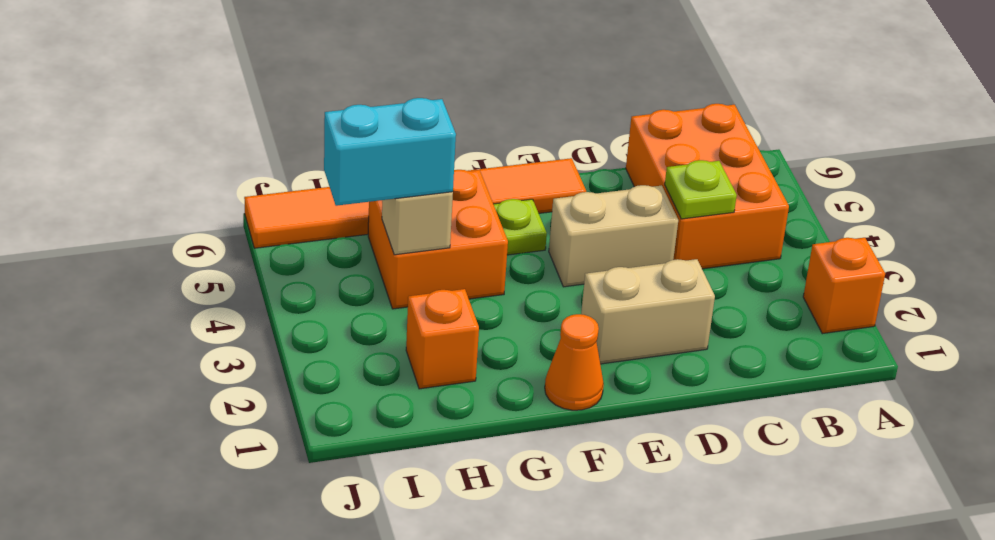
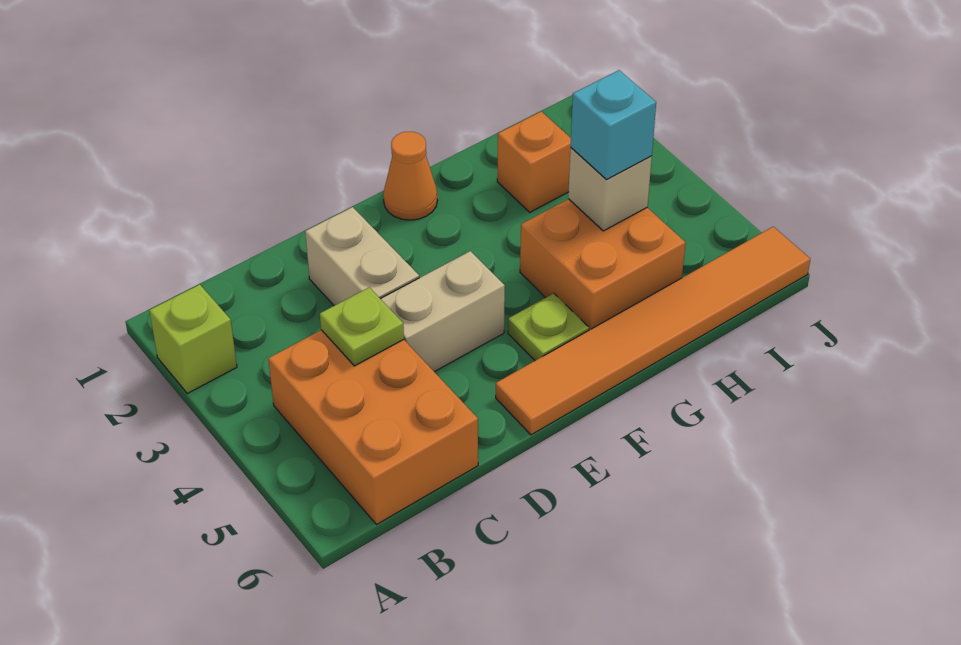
orange 1x1 brick [803,238,885,334] -> lime 1x1 brick [149,284,237,393]
tan 1x2 brick [581,259,715,364] -> tan 1x2 brick turned to [305,207,419,306]
cyan 1x2 brick [324,98,456,206] -> cyan 1x1 brick [571,70,656,180]

